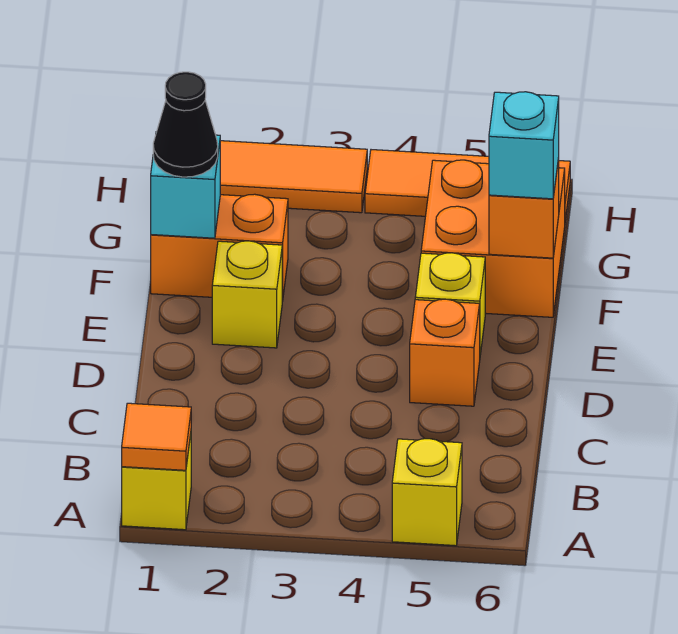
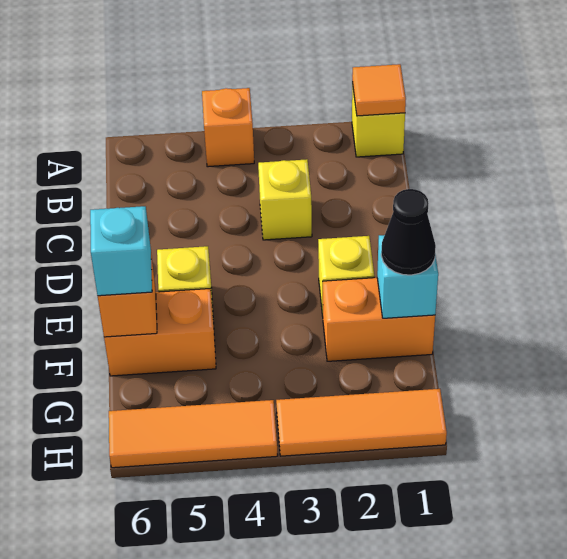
yellow 1x1 brick [392,439,462,546] -> yellow 1x1 brick moved to [258,159,312,240]
orange 1x1 brick [410,299,480,406] -> orange 1x1 brick moved to [202,88,254,167]
orange 2x2 brick [421,160,565,317] -> orange 1x2 brick [104,288,216,376]

